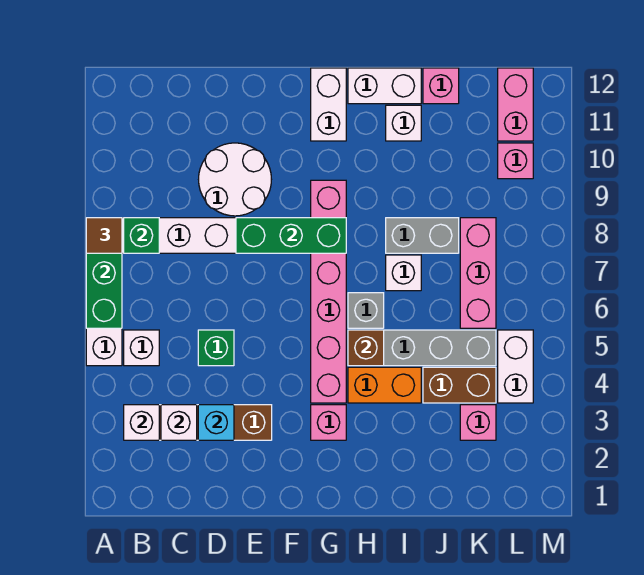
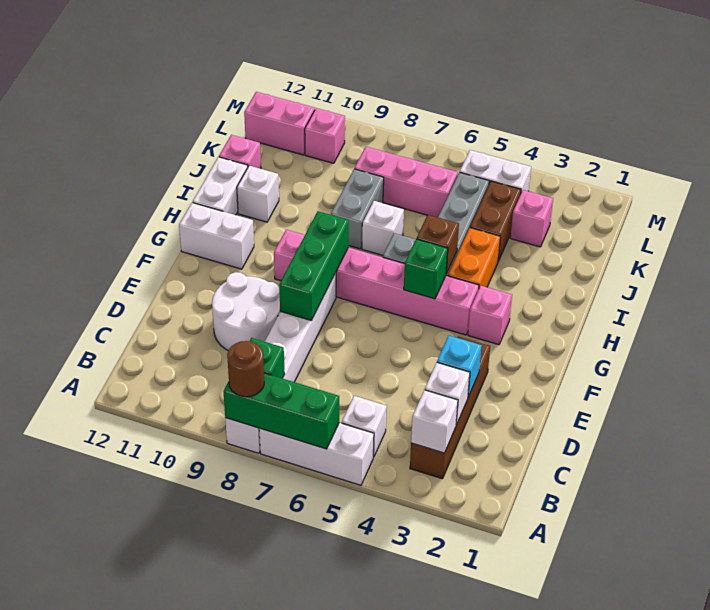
brown 1x1 tile [86,218,122,253] -> brown 1x1 round brick [227,341,264,397]
green 1x1 brick [198,330,234,366] -> green 1x1 brick moved to [404,239,448,299]

